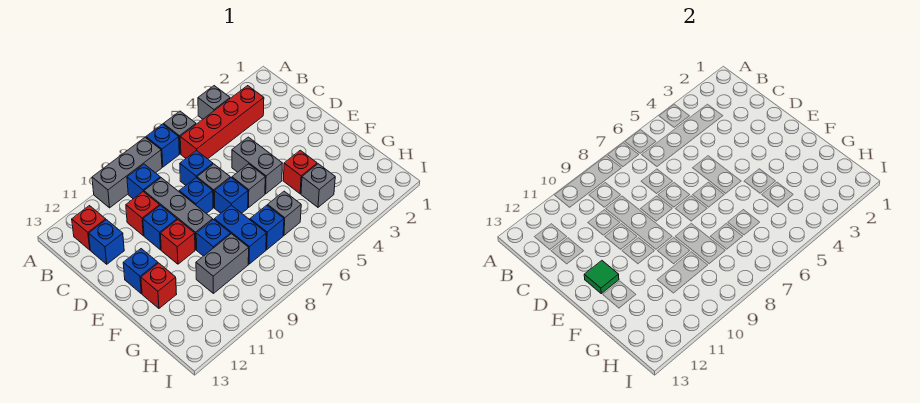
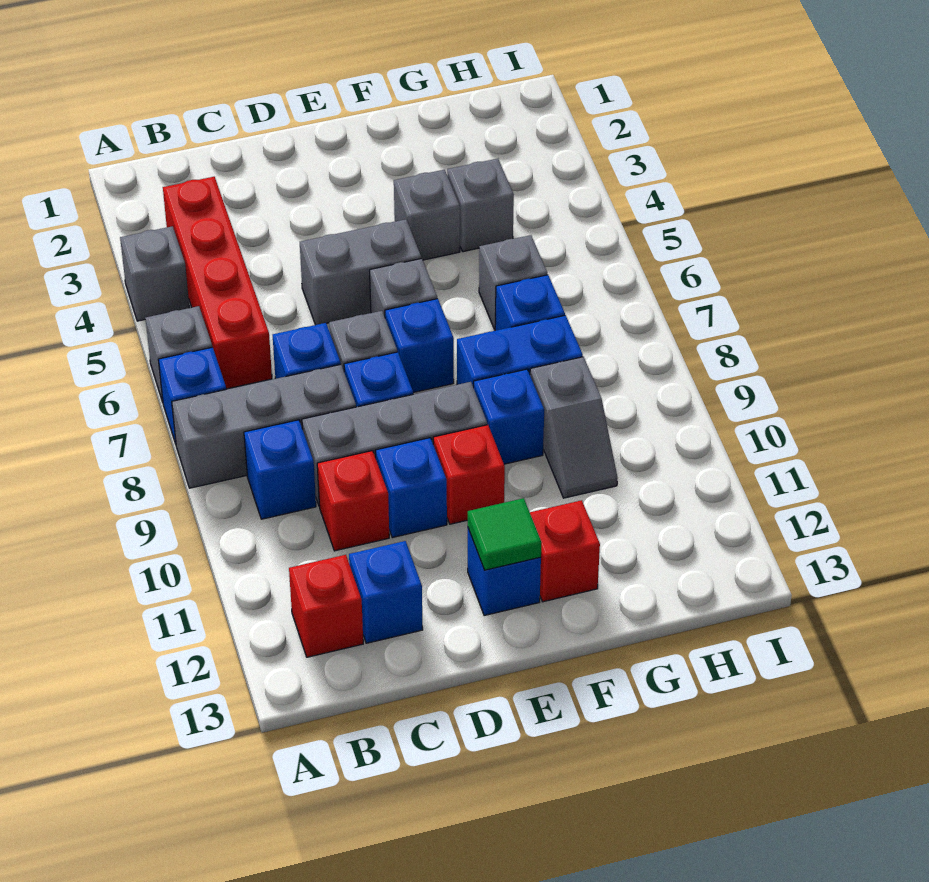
grey 1x3 brick [92,137,162,208] -> grey 1x3 brick turned to [172,365,356,488]
red 1x1 brick [283,150,317,194] -> grey 1x1 brick [394,170,460,260]
grey 1x2 brick [196,234,249,293] -> grey 1x2 slope [530,357,618,498]

